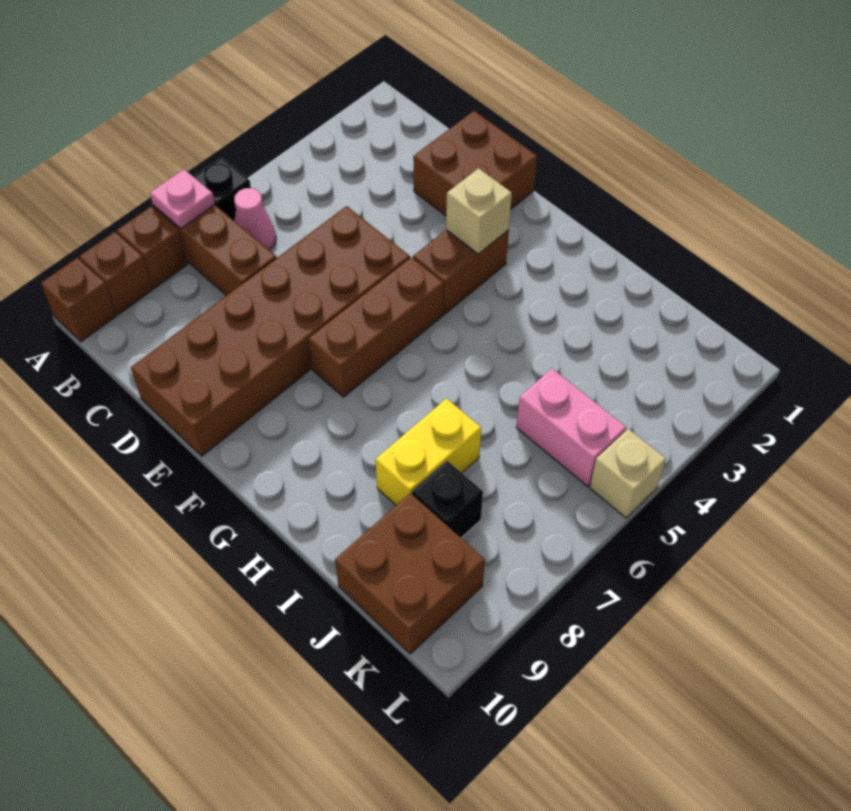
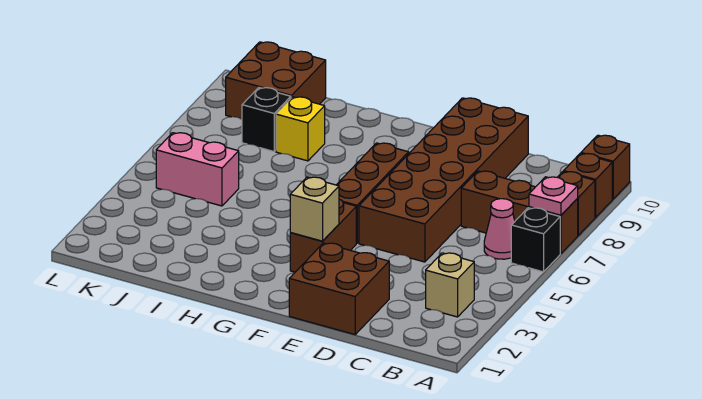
yellow 1x2 brick [375,399,481,505] -> yellow 1x1 brick [276,97,325,161]
tan 1x1 brick [590,429,666,518] -> tan 1x1 brick moved to [426,253,474,317]

